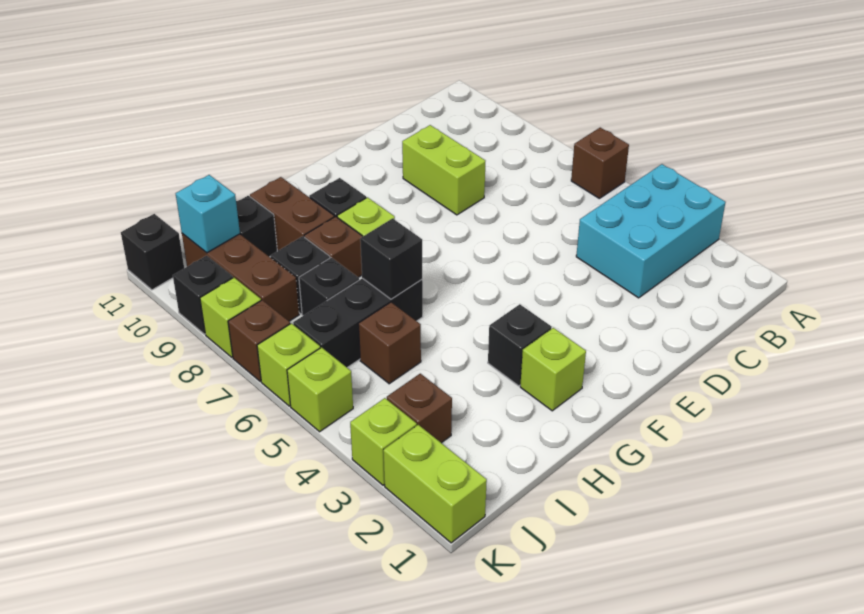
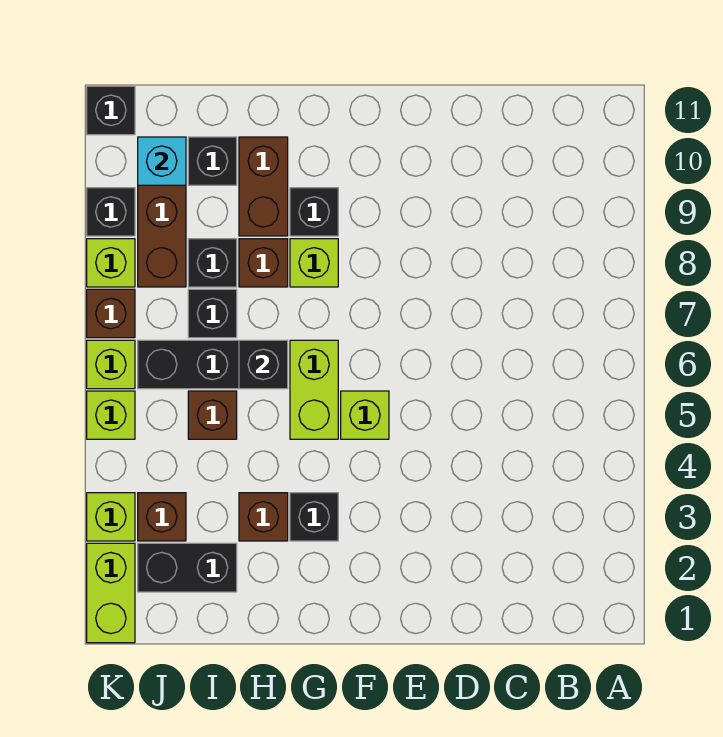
cyan 2x3 brick [576,164,726,298] -> none
brown 1x1 brick [571,128,629,198] -> brown 1x1 brick moved to [239,493,288,541]
lime 1x2 brick [402,125,485,215] -> lime 1x2 brick moved to [290,340,338,439]
lime 1x1 brick [520,328,586,411] -> lime 1x1 brick moved to [341,391,389,439]
none -> black 1x2 brick [138,543,237,592]

